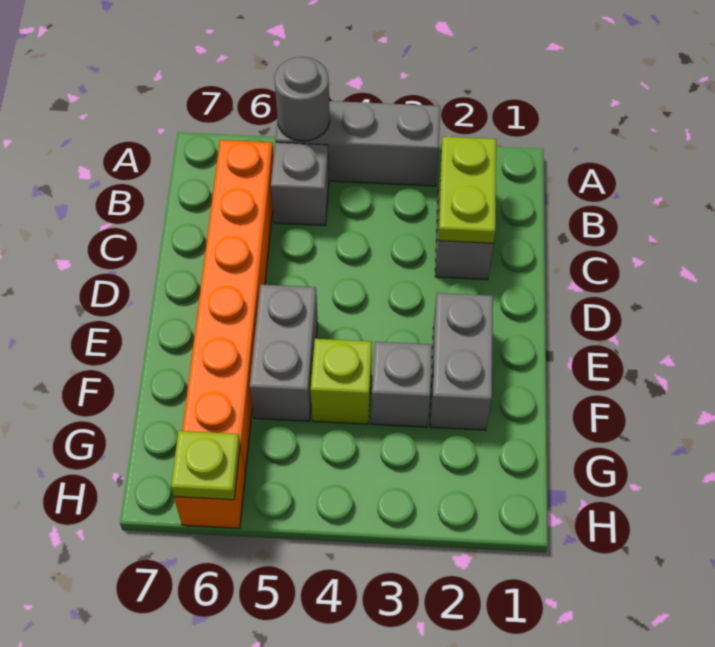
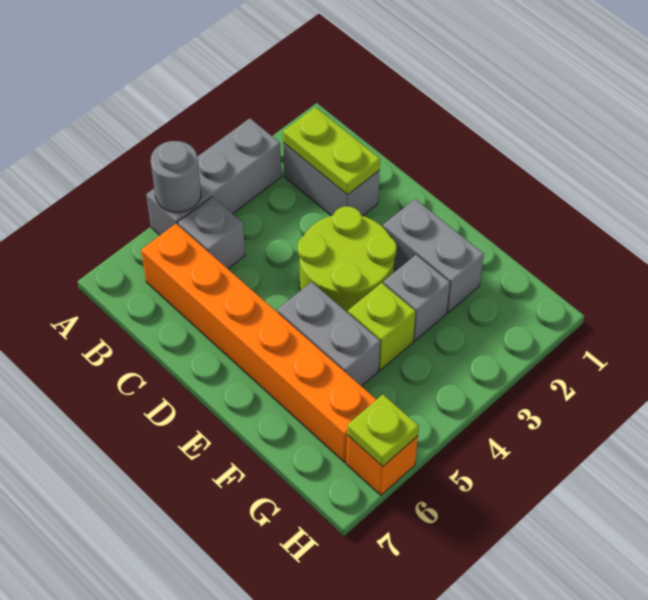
none -> lime 2x2 round brick [298,206,397,313]

